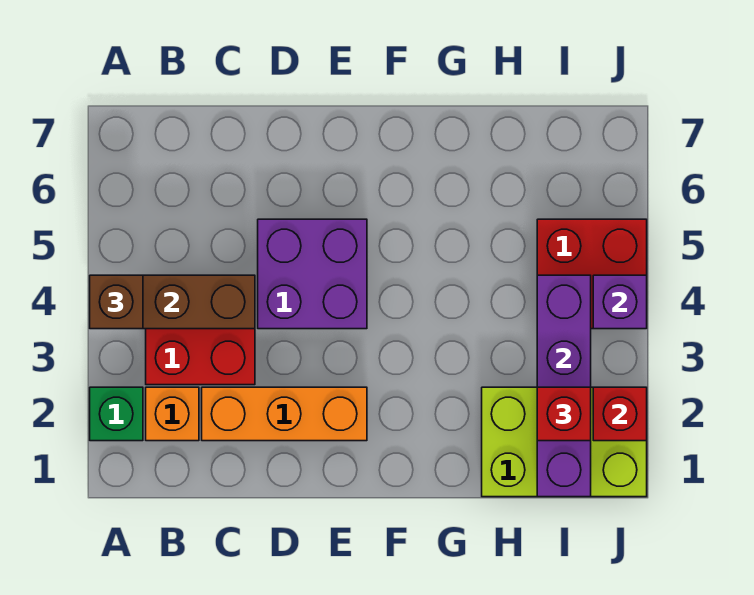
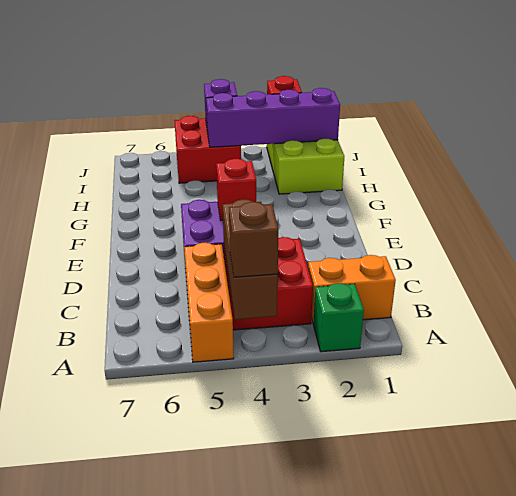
orange 1x1 brick [146,387,199,441] -> orange 1x2 brick [308,255,396,323]
orange 1x3 brick [202,387,367,441] -> orange 1x3 brick moved to [184,243,234,362]
red 1x1 brick [537,387,591,441] -> red 1x1 brick moved to [216,159,256,220]

